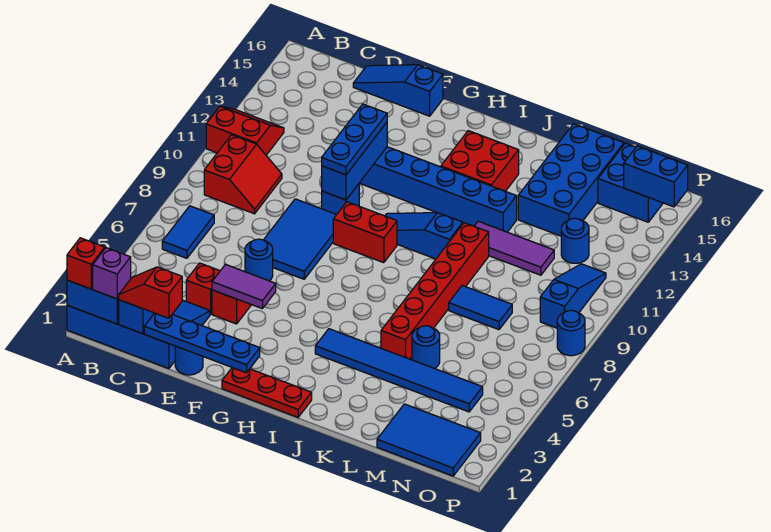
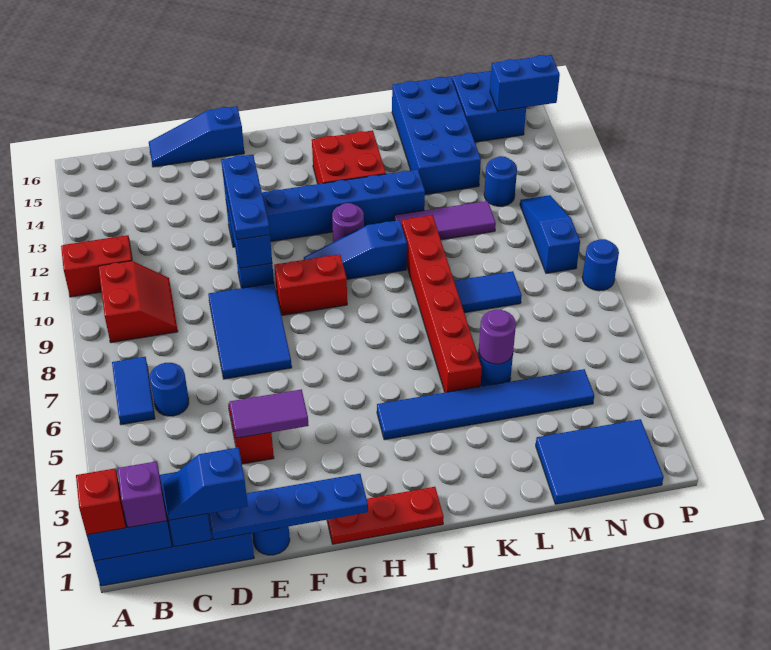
red 1x2 slope [119,267,182,318] -> blue 1x2 slope [163,447,248,520]
red 1x1 brick [186,263,220,314] -> none
blue 1x1 round brick [245,239,273,281] -> blue 1x1 round brick moved to [150,363,189,416]
none -> purple 1x1 round brick [332,203,364,242]
none -> purple 1x1 round brick [479,310,516,364]

